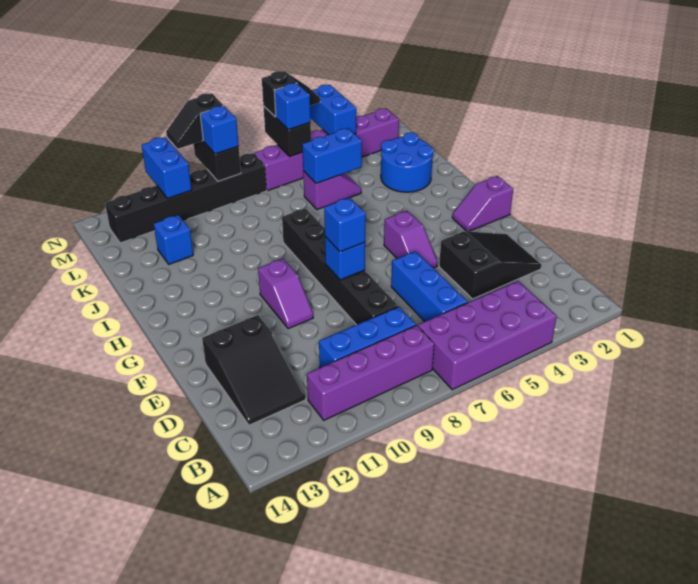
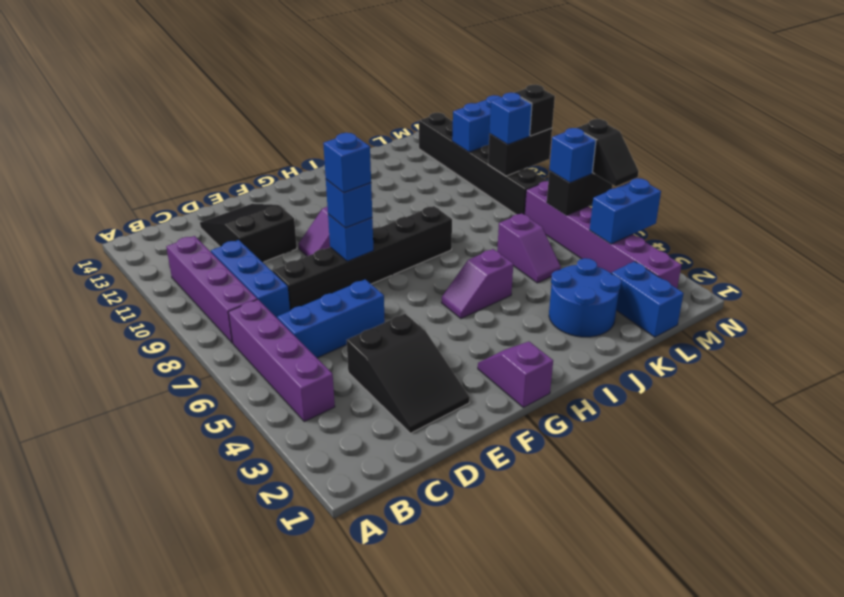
purple 2x4 brick [418,281,557,390] -> purple 1x4 brick [228,299,335,422]
black 2x3 slope [202,315,306,425] -> black 2x3 slope turned to [200,204,297,262]
purple 1x2 slope [384,211,437,268] -> purple 1x2 slope moved to [441,249,513,319]
blue 1x2 brick [302,128,362,184] -> blue 1x2 brick moved to [611,261,684,337]
blue 1x1 brick [154,215,193,264] -> blue 1x1 brick moved to [323,133,371,193]

